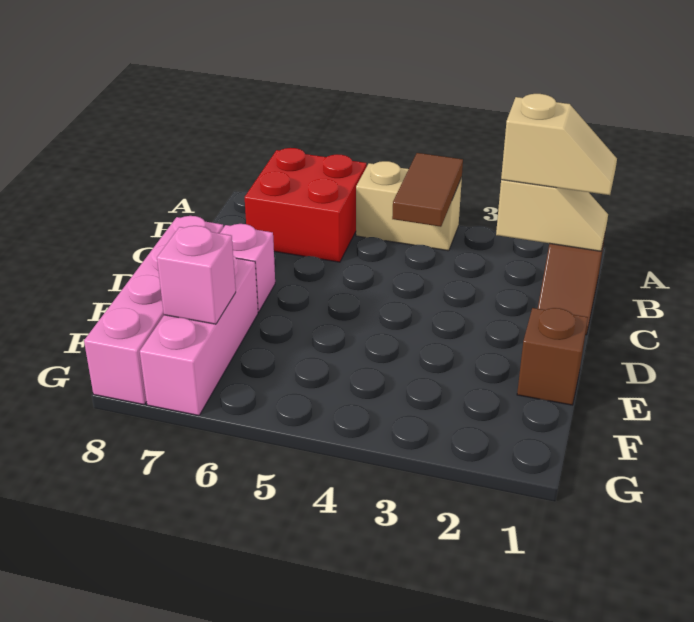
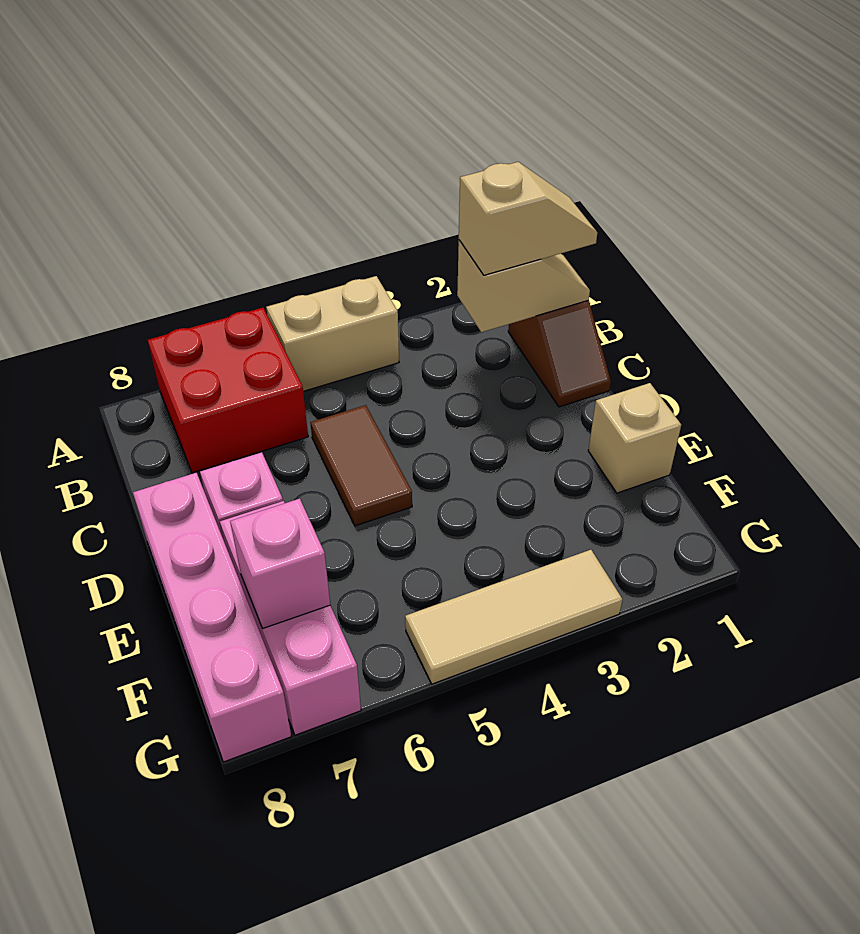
brown 1x2 tile [392,153,463,227] -> brown 1x2 tile moved to [310,405,412,526]
brown 1x1 brick [517,308,588,405] -> tan 1x1 brick [588,383,681,493]
none -> tan 1x3 tile [405,550,622,684]

